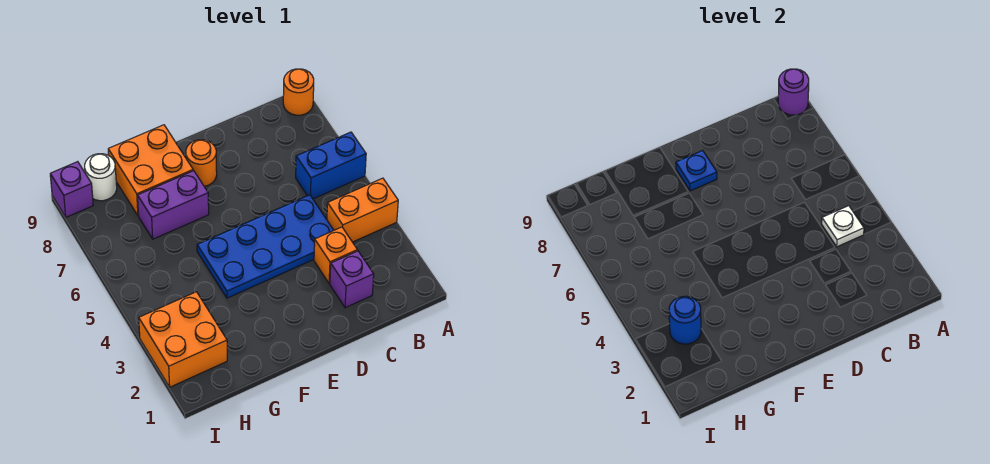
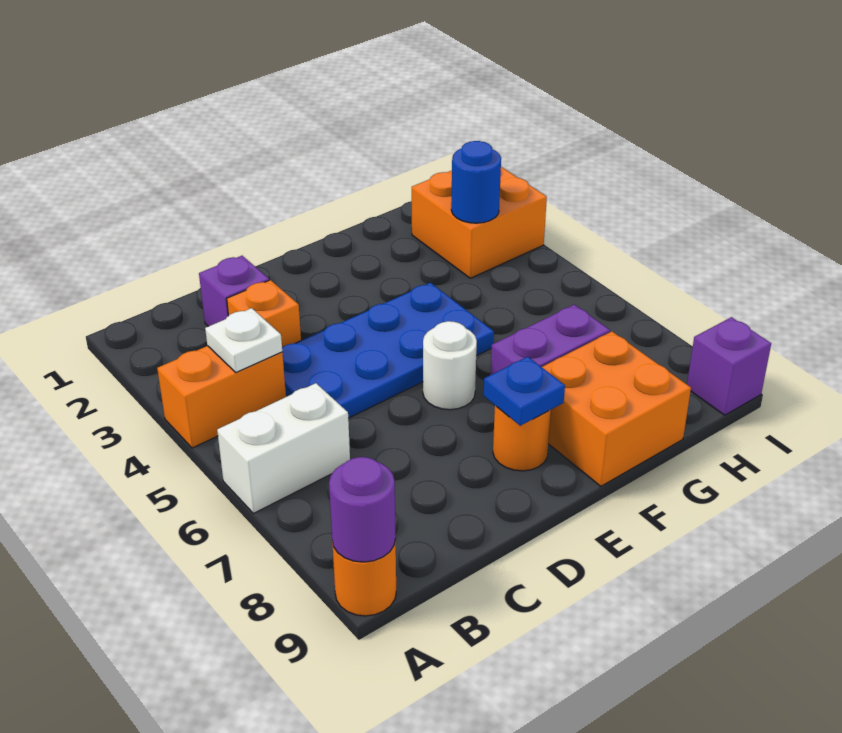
blue 1x2 brick [296,132,366,199] -> white 1x2 brick [217,383,350,513]
white 1x1 round brick [85,154,117,201] -> white 1x1 round brick moved to [423,321,477,410]

